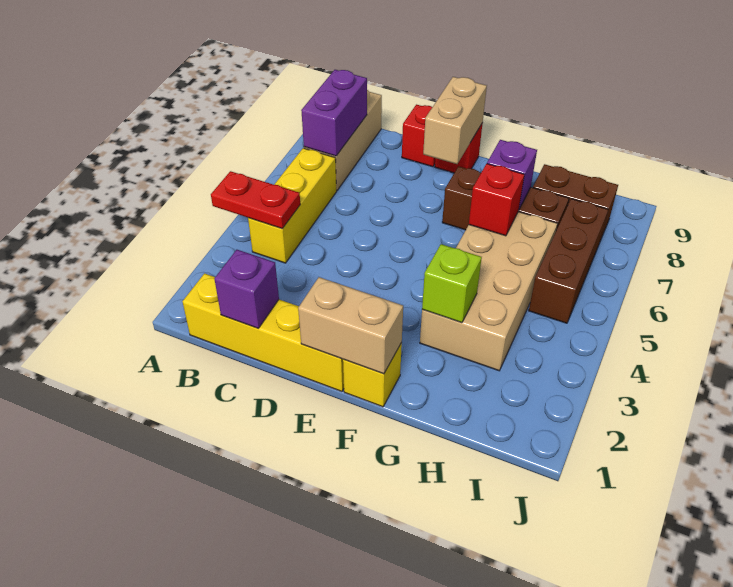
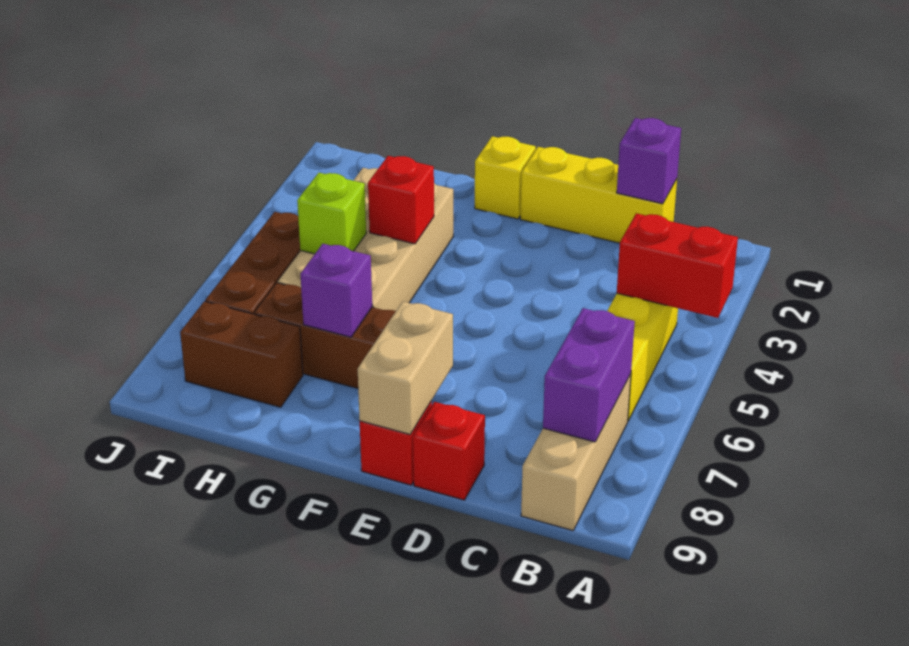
red 1x2 plate [211,171,300,229] -> red 1x2 brick [617,213,738,318]
yellow 1x4 brick [183,273,344,391] -> yellow 1x3 brick [520,147,677,243]
tan 1x2 brick [298,277,403,374] -> none
lime 1x1 brick [422,244,482,323] -> lime 1x1 brick moved to [297,173,366,254]
red 1x1 brick [469,164,524,236] -> red 1x1 brick moved to [368,156,434,244]

